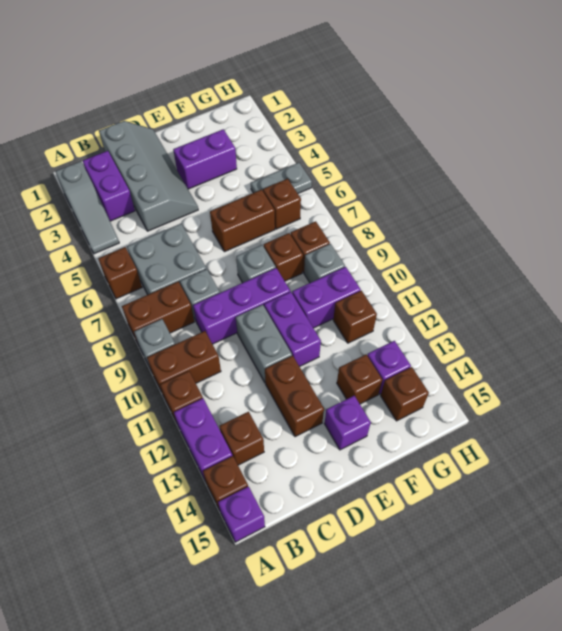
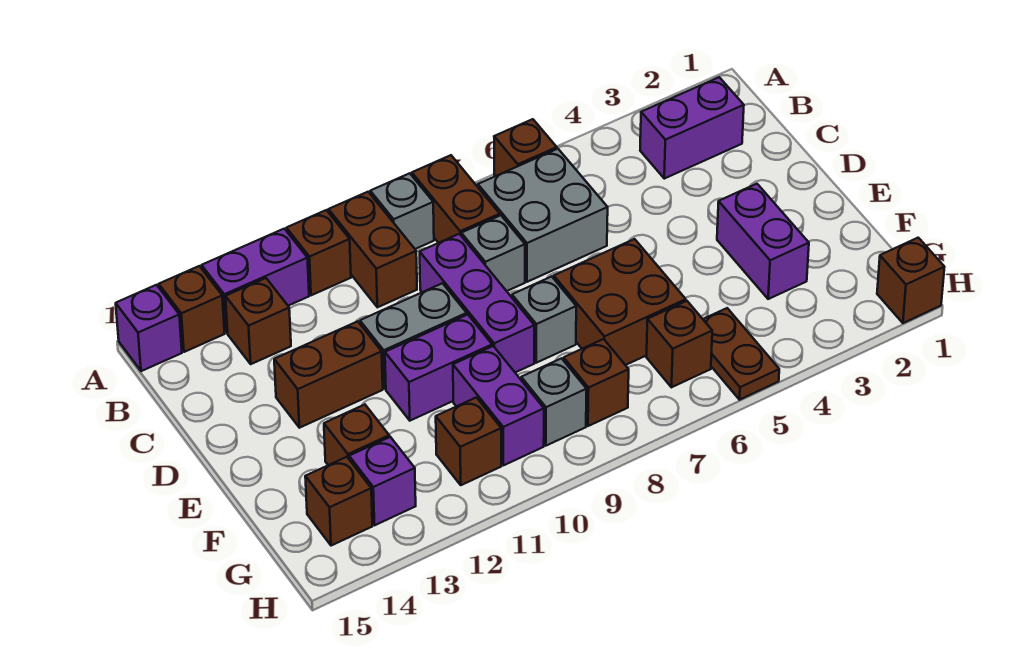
grey 1x3 slope [55,161,119,254] -> none
grey 2x4 slope [99,121,198,231] -> none
brown 1x2 brick [210,190,275,252] -> brown 2x2 brick [554,239,686,365]
purple 1x1 brick [324,396,371,450] -> none
brown 1x1 brick [264,233,303,281] -> brown 1x1 brick moved to [877,238,944,323]
grey 1x2 plate [251,163,312,193] -> brown 1x2 plate [703,308,779,400]

